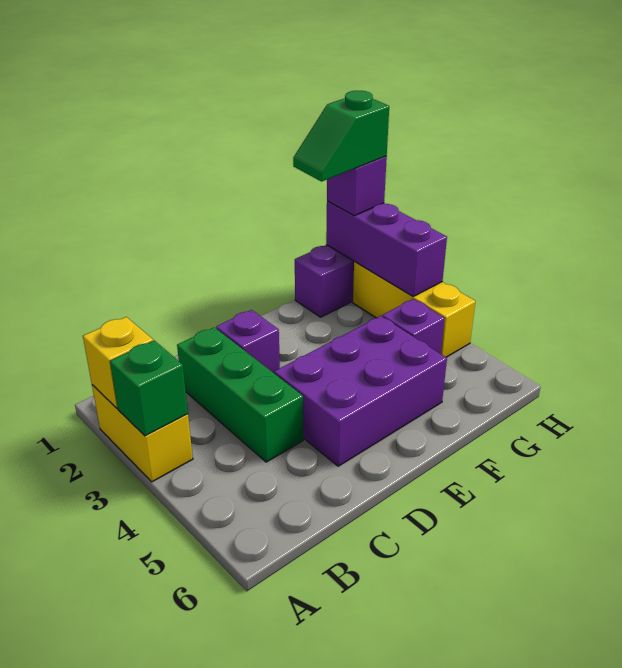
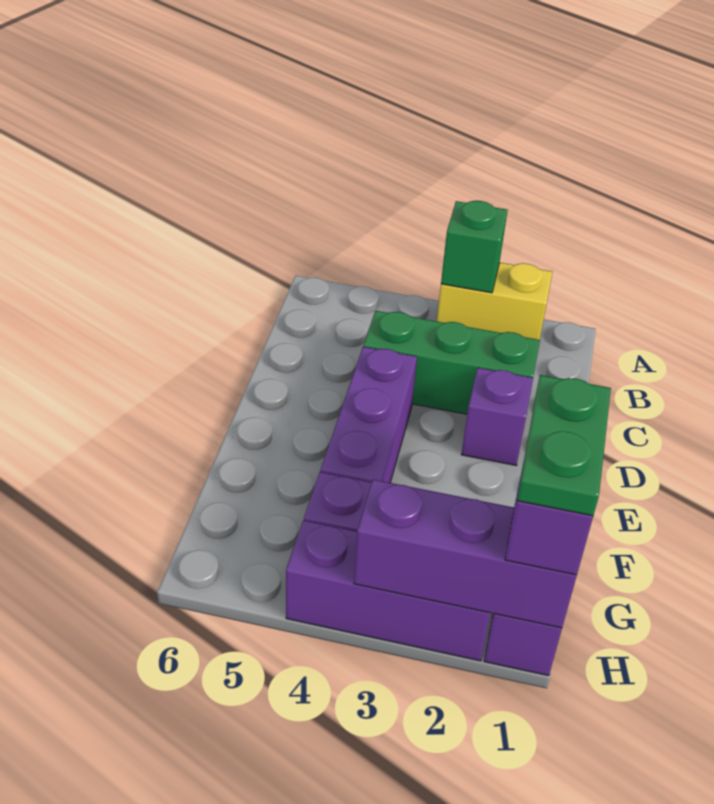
yellow 1x1 brick [83,317,153,408] -> none
purple 2x3 brick [274,316,447,466] -> purple 1x3 brick [320,347,417,483]
green 1x2 slope [293,91,389,182] -> green 1x2 plate [517,375,611,516]
yellow 1x3 brick [353,262,475,357] -> purple 1x3 brick [286,520,490,661]

